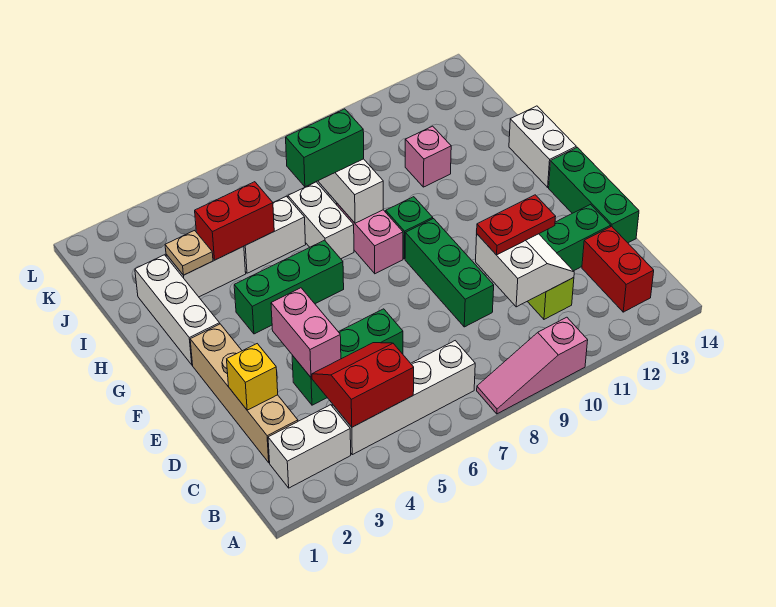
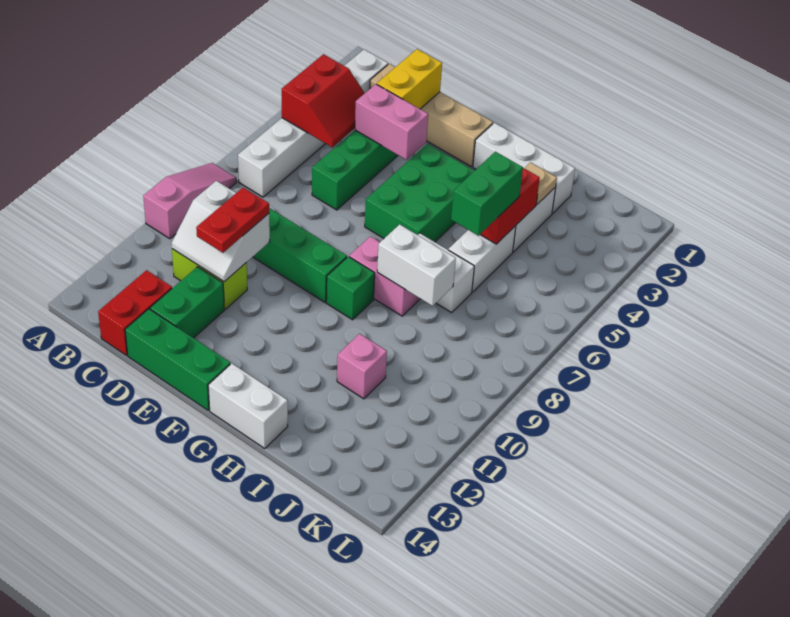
red 1x2 brick [582,226,654,312] -> red 1x2 brick turned to [98,270,172,355]
yellow 1x1 brick [227,344,278,410] -> yellow 1x2 brick [377,49,442,109]
green 1x3 brick [234,240,344,334] -> green 2x3 brick [365,144,474,242]
green 1x2 brick [286,109,364,187] -> green 1x2 brick moved to [451,151,523,236]

